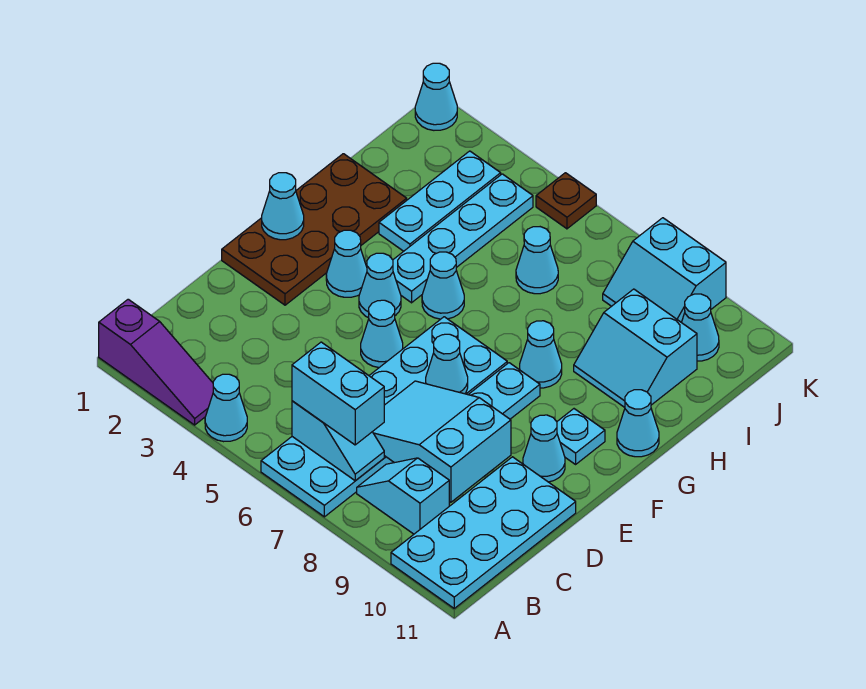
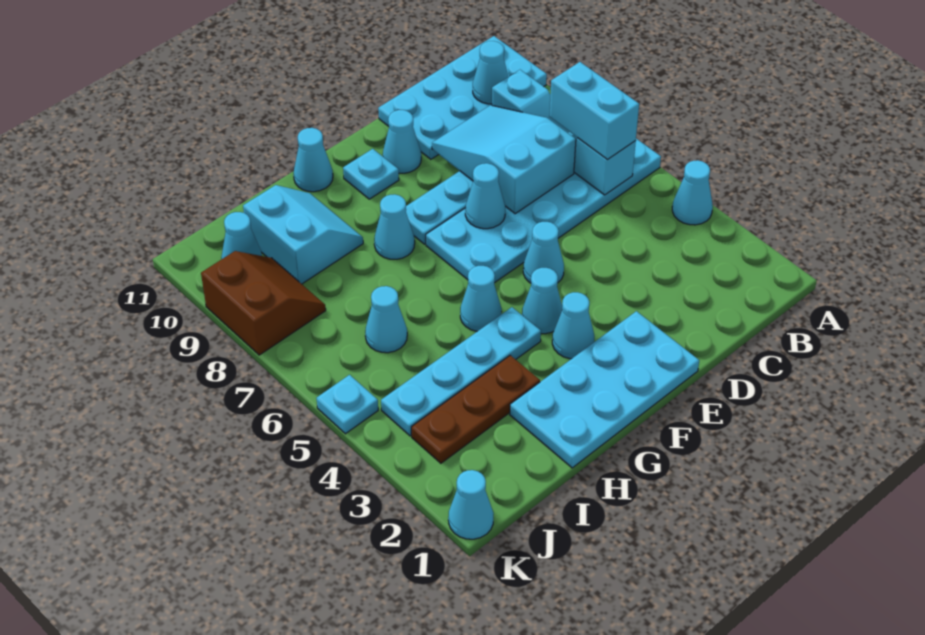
purple 1x3 slope [99,299,213,425] -> none
cyan 2x3 slope [373,381,511,502] -> cyan 2x3 slope turned to [432,105,576,214]
brown 2x4 plate [222,154,407,305] -> cyan 2x4 plate [510,311,699,468]
cyan 1x1 cone [262,173,304,240] -> cyan 1x1 cone moved to [473,41,508,104]
cyan 1x3 plate [379,151,501,251] -> brown 1x3 plate [411,355,540,463]
cyan 2x2 slope [603,218,726,322] -> brown 2x2 slope [201,251,326,355]
brown 1x1 plate [536,173,596,229] -> cyan 1x1 plate [317,375,378,434]

